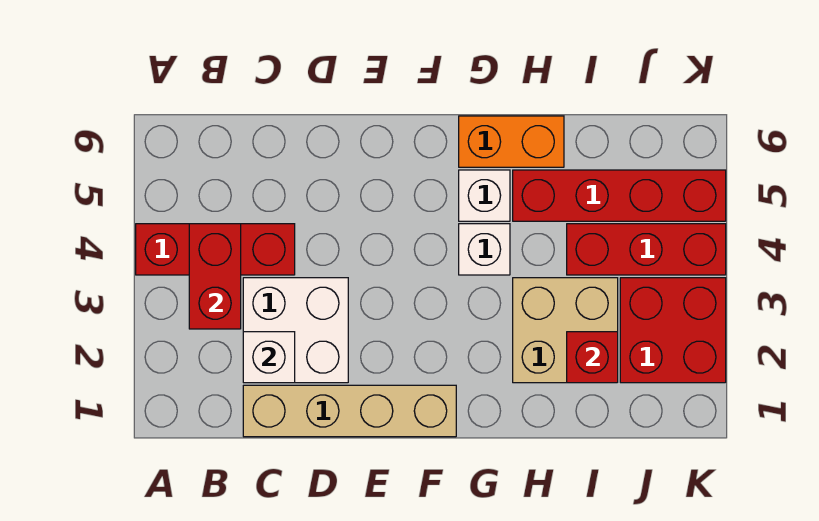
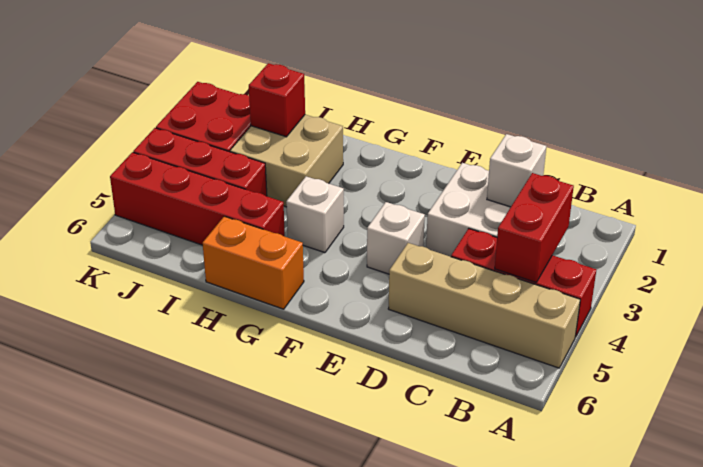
tan 1x4 brick [243,385,456,437] -> tan 1x4 brick moved to [388,243,580,368]
white 1x1 brick [459,170,510,221] -> white 1x1 brick moved to [367,202,425,274]

